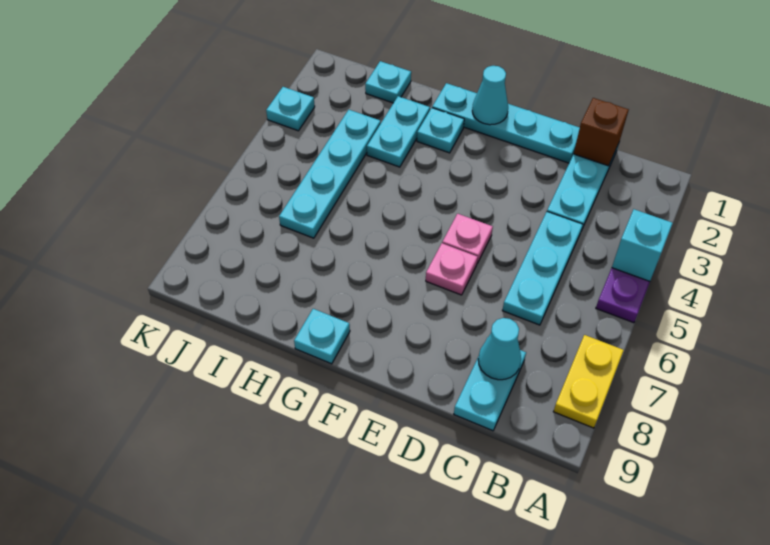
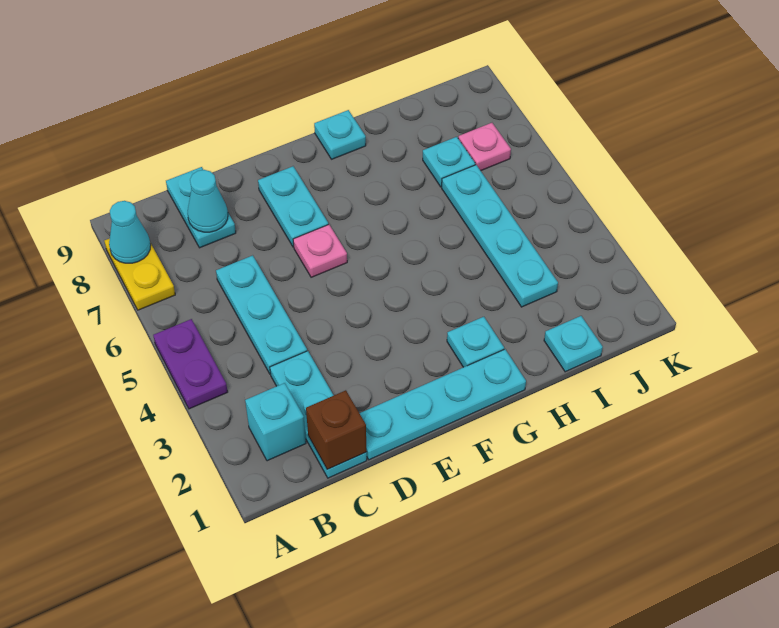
cyan 1x1 brick [612,209,673,281] -> cyan 1x1 brick moved to [245,383,306,461]
pink 1x1 plate [442,214,493,263] -> pink 1x1 plate moved to [458,123,511,171]
cyan 1x1 cone [472,66,508,125] -> cyan 1x1 cone moved to [109,201,151,263]
cyan 1x2 plate [367,96,430,167] -> cyan 1x2 plate moved to [258,166,328,247]
cyan 1x1 plate [266,87,315,131] -> cyan 1x1 plate moved to [423,137,475,187]

